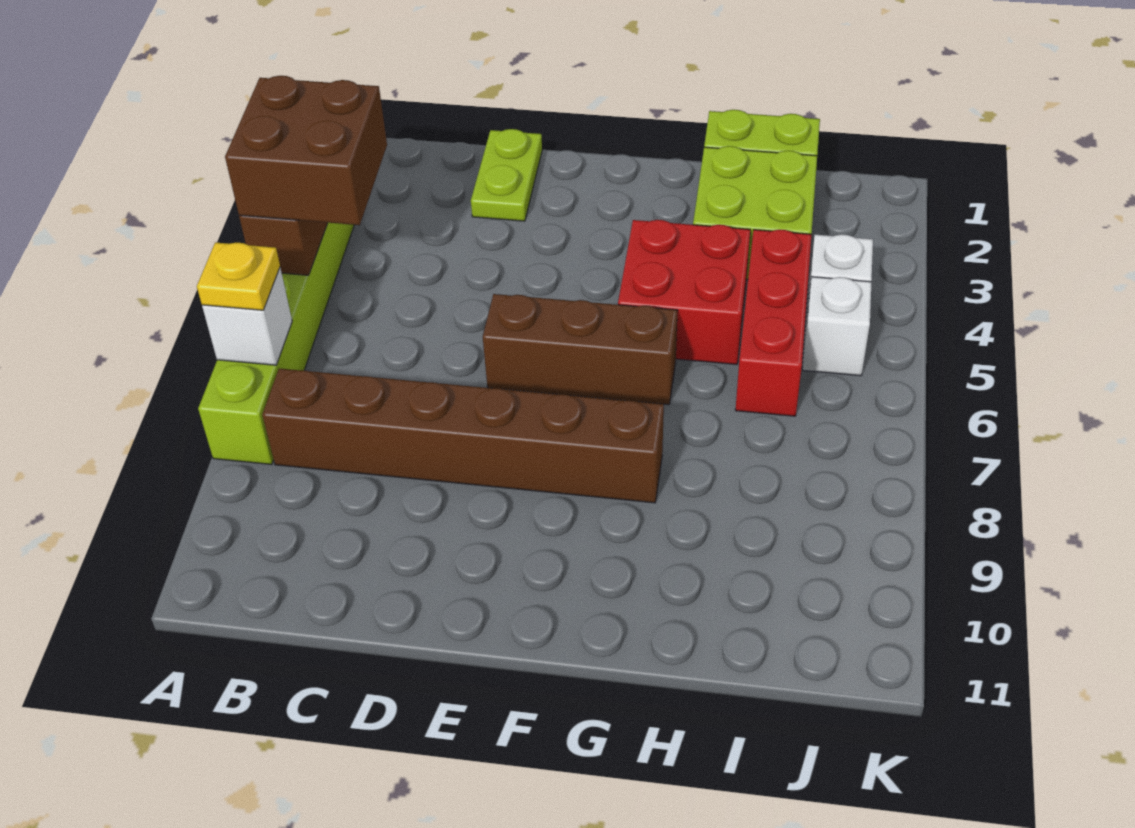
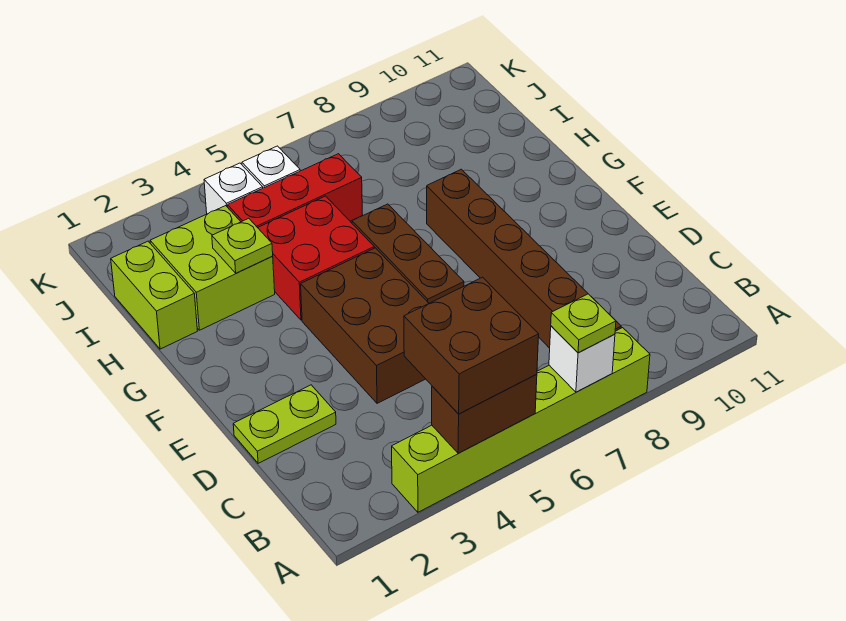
yellow 1x1 plate [197,242,280,310] -> lime 1x1 plate [551,294,616,353]
none -> brown 2x3 brick [301,248,429,403]
none -> lime 1x1 plate [212,218,273,273]

